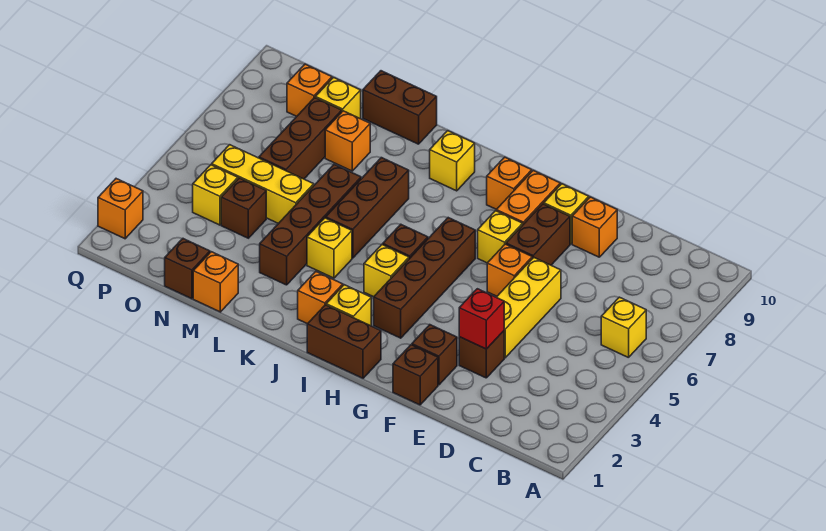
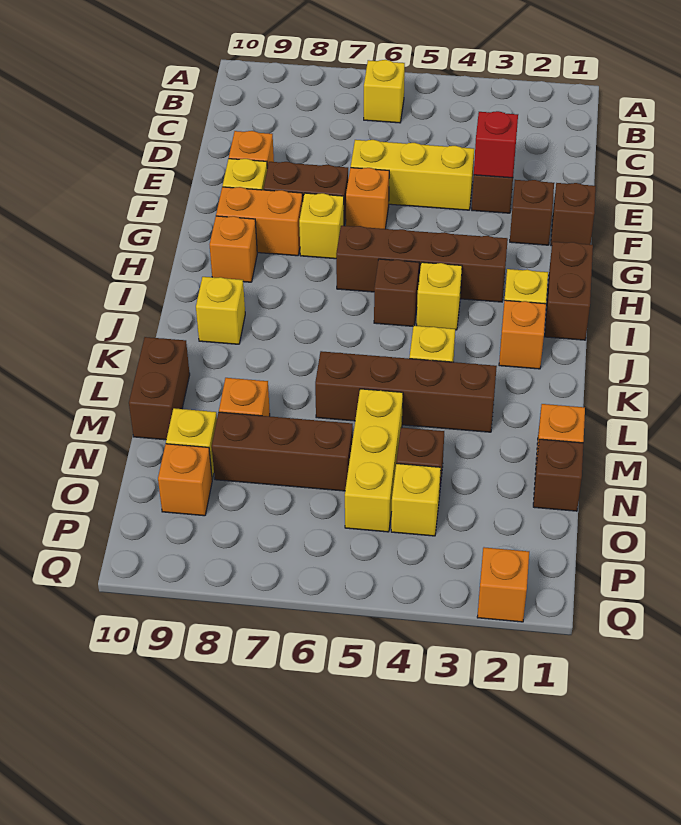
brown 1x3 brick [326,158,409,258] -> none

